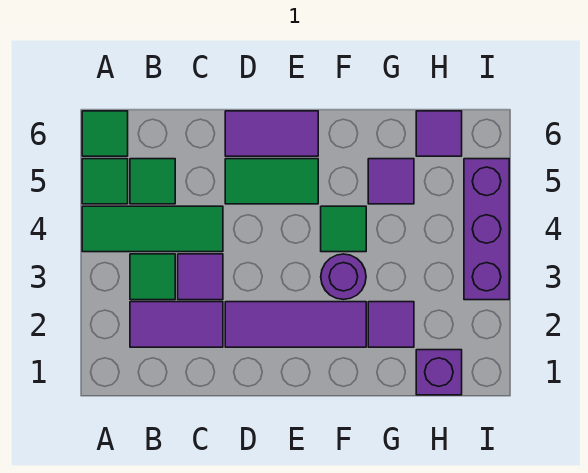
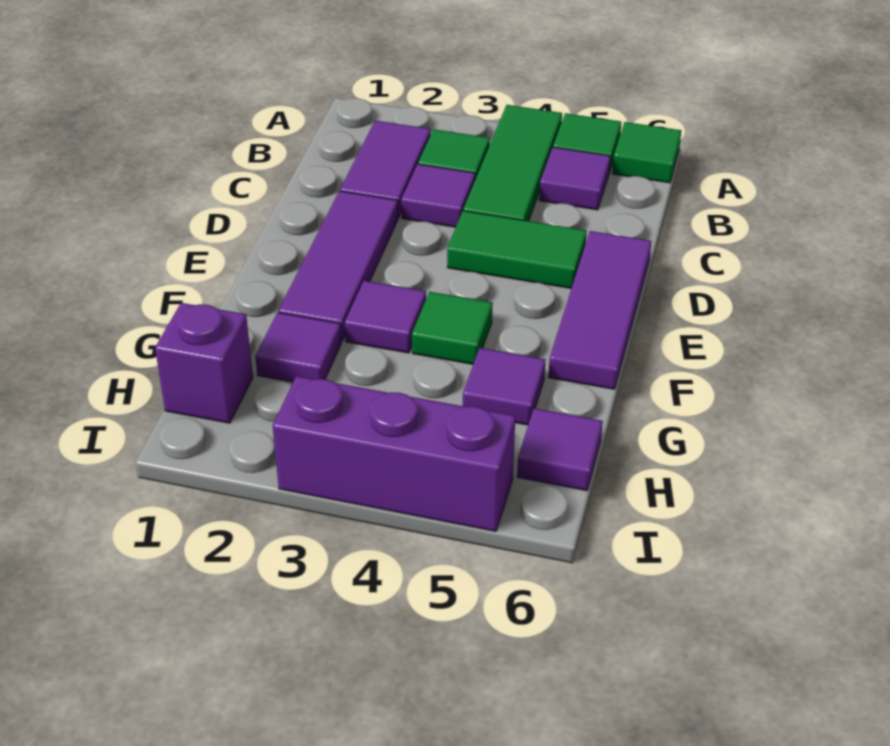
green 1x1 tile [130,159,175,204] -> purple 1x1 tile [539,147,610,210]
green 1x2 tile [225,159,318,204] -> green 1x2 tile turned to [447,211,587,289]
purple 1x2 tile [225,111,318,156] -> purple 1x3 tile [548,231,651,389]
purple 1x1 round brick [321,254,366,299] -> purple 1x1 tile [345,281,426,353]

